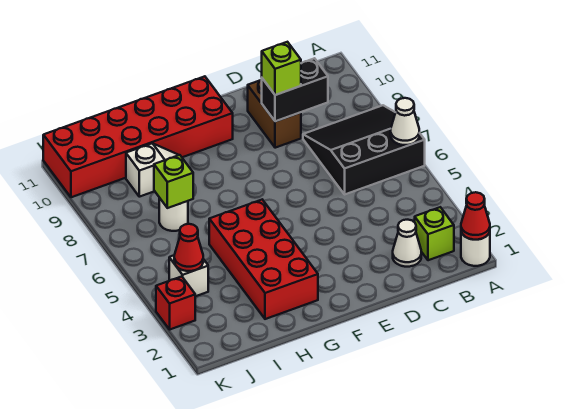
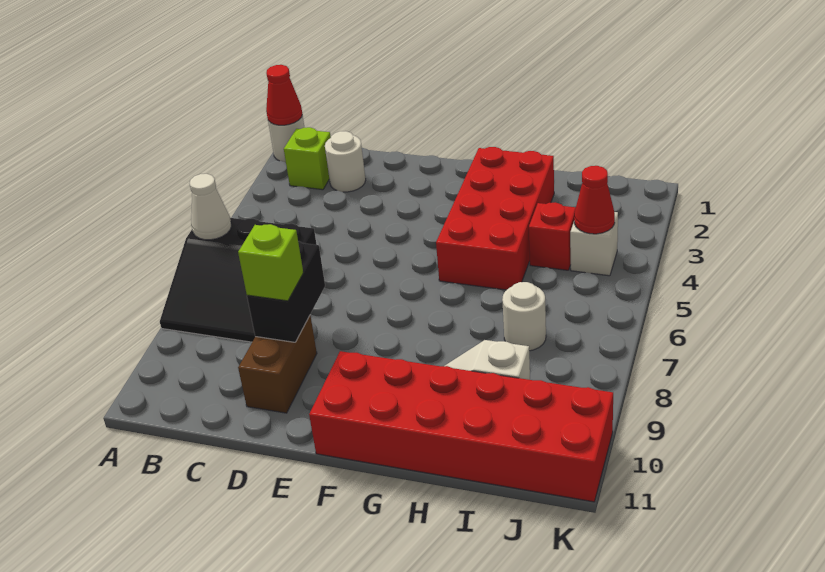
white 1x1 cone [393,220,421,267] -> white 1x1 round brick [325,131,366,192]
black 1x2 brick [262,58,328,121] -> black 1x2 brick turned to [247,241,325,342]
lime 1x1 brick [154,155,193,208] -> none
red 1x1 brick [156,277,195,329] -> red 1x1 brick moved to [529,202,576,270]

